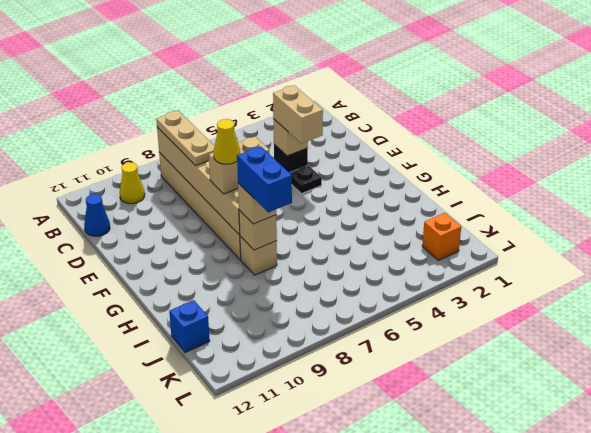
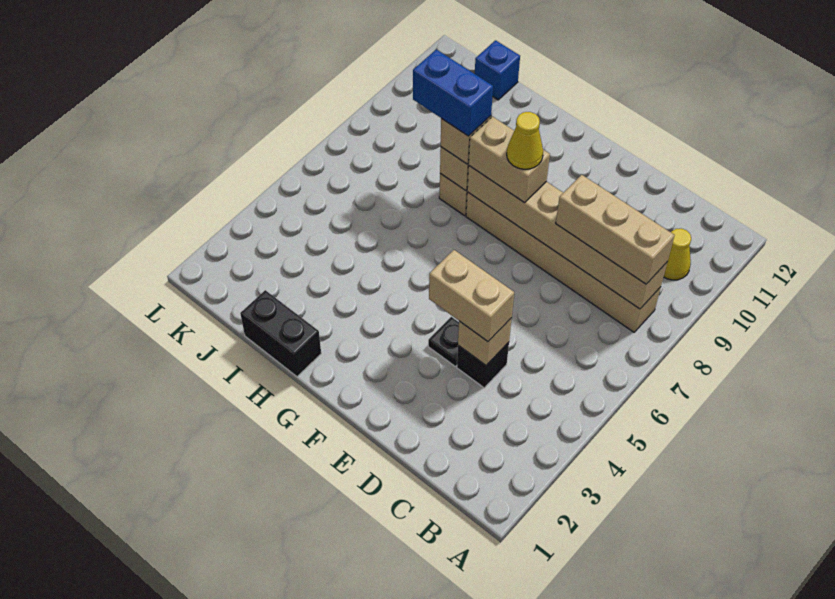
tan 1x3 plate [156,111,214,166] -> tan 1x3 brick [556,175,674,284]
blue 1x1 cone [84,194,110,236] -> none
tan 1x2 brick [209,137,269,194] -> tan 1x2 brick turned to [469,117,550,203]
none -> black 1x2 brick [240,290,321,377]
orange 1x1 brick [422,213,461,260] -> none

